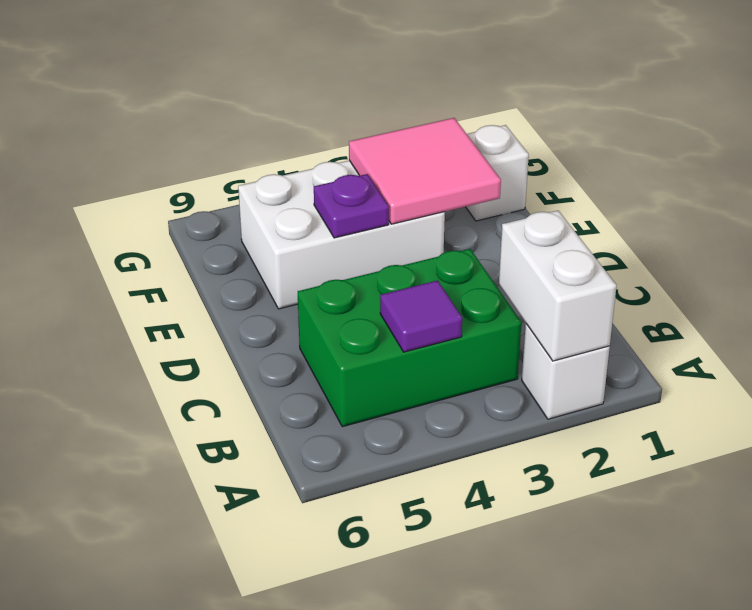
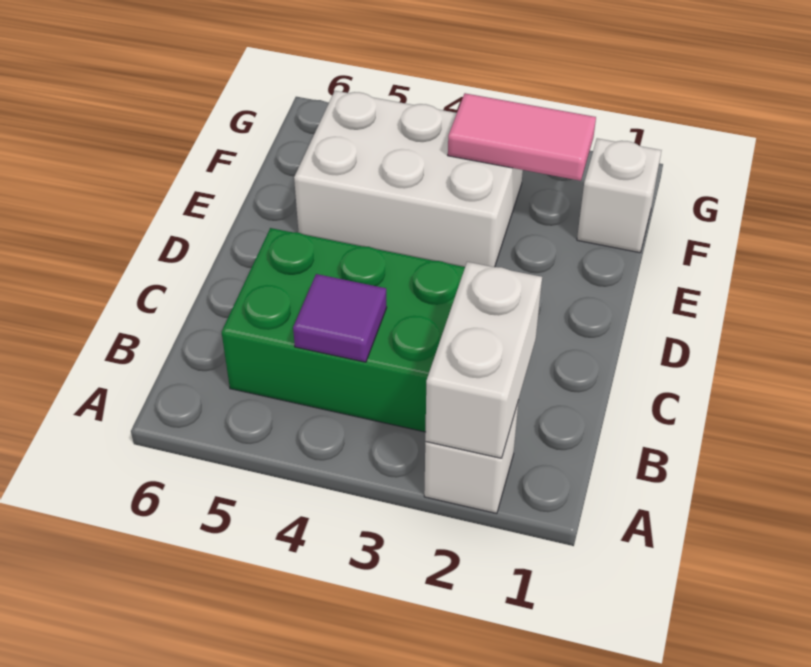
pink 2x2 tile [349,118,501,224] -> pink 1x2 tile [448,93,596,181]
purple 1x1 plate [314,174,389,238] -> none

